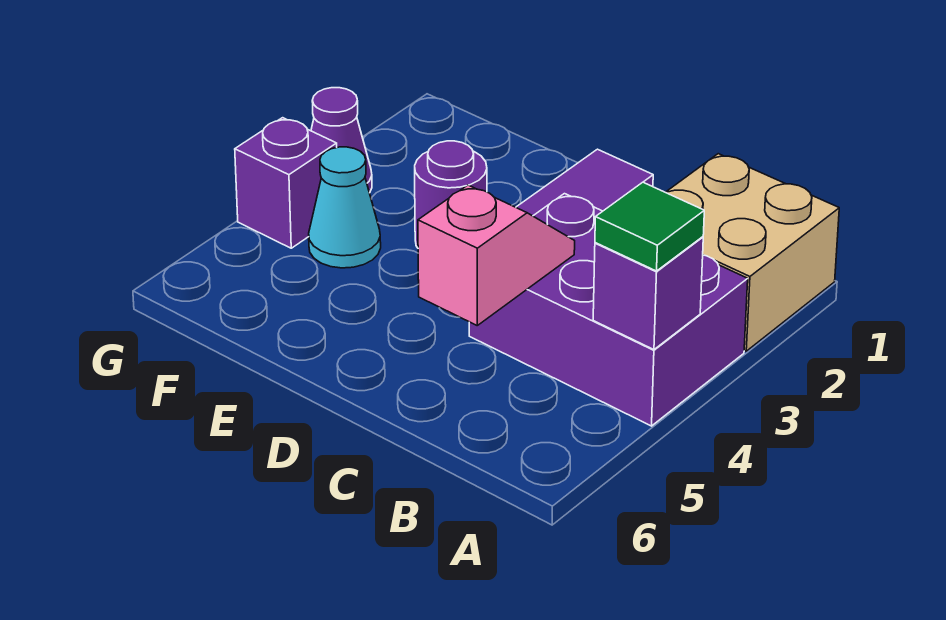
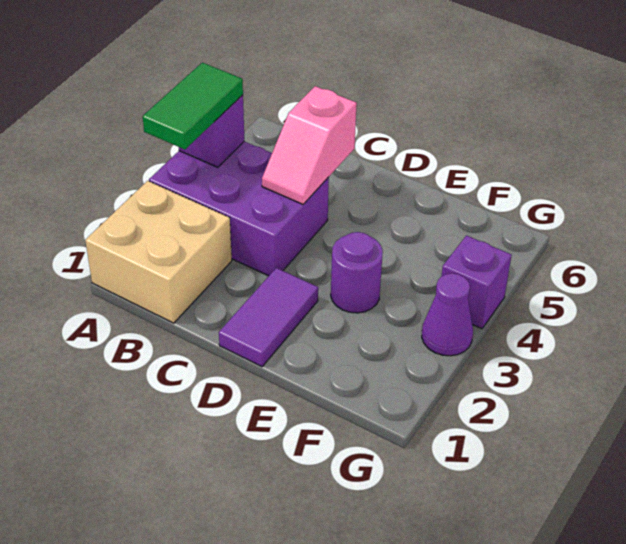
green 1x1 tile [595,182,704,271] -> green 1x2 tile [143,63,243,149]
cyan 1x1 cone [309,147,381,268] -> none

